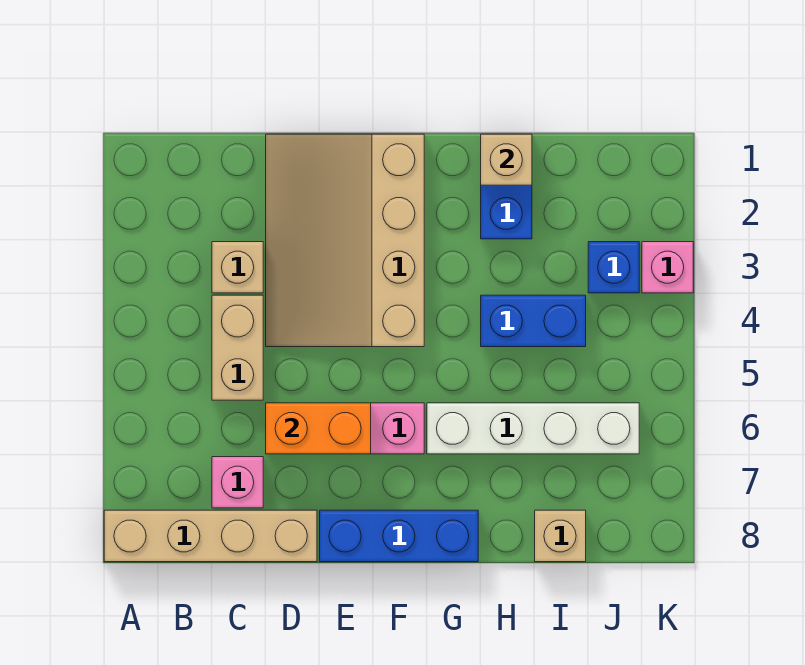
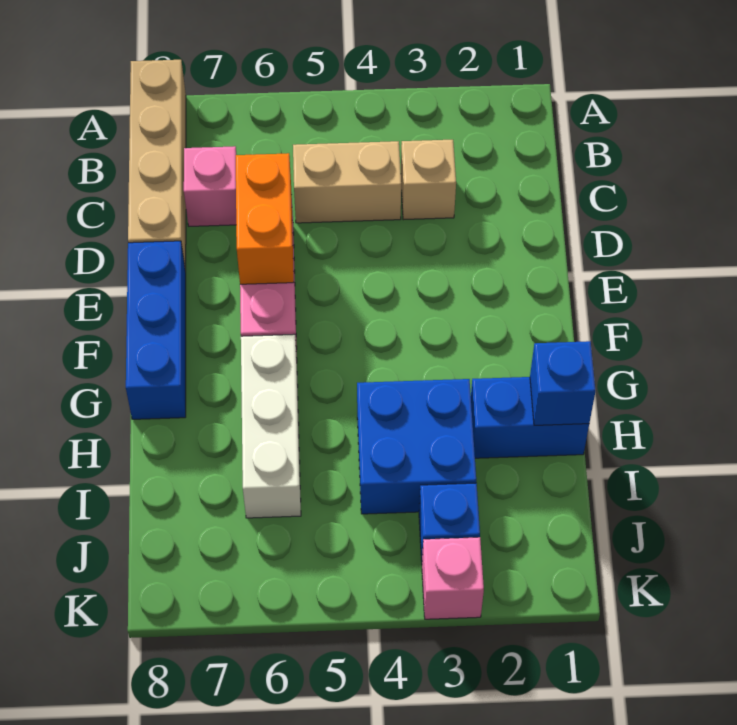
tan 3x4 slope [266,134,424,347] -> none
white 1x4 brick [427,403,639,454] -> white 1x3 brick [241,334,301,518]
tan 1x1 brick [481,134,532,185] -> blue 1x1 brick [530,341,595,425]
blue 1x2 brick [481,295,586,347] -> blue 2x2 brick [357,379,476,514]
tan 1x1 brick [535,510,586,562] -> none

